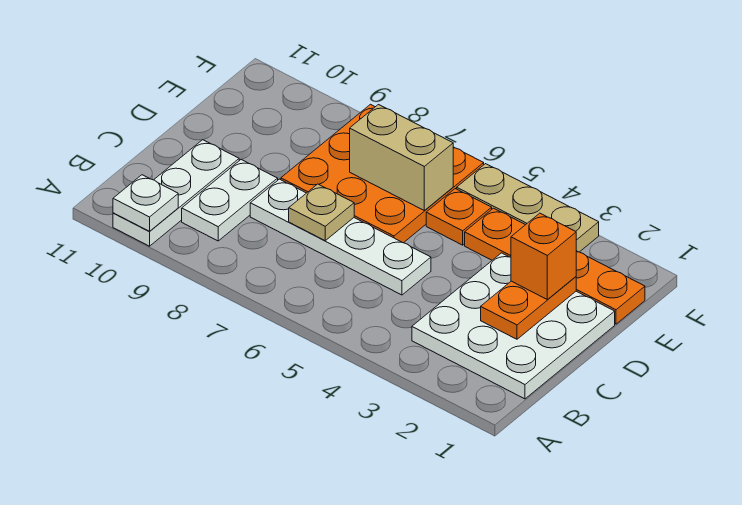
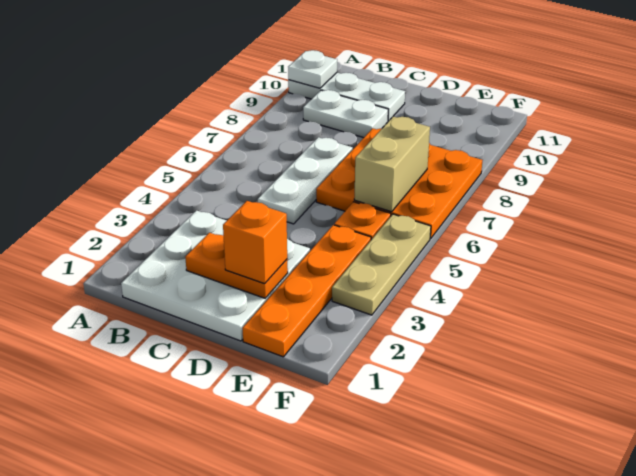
white 1x4 plate [250,179,431,295] -> white 1x3 plate [258,137,353,224]
tan 1x1 plate [289,184,354,240] -> none

